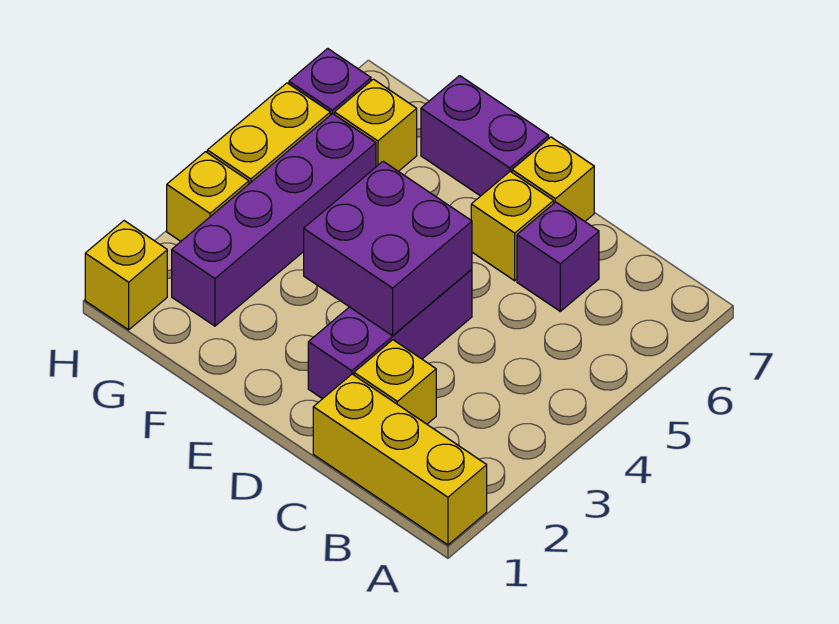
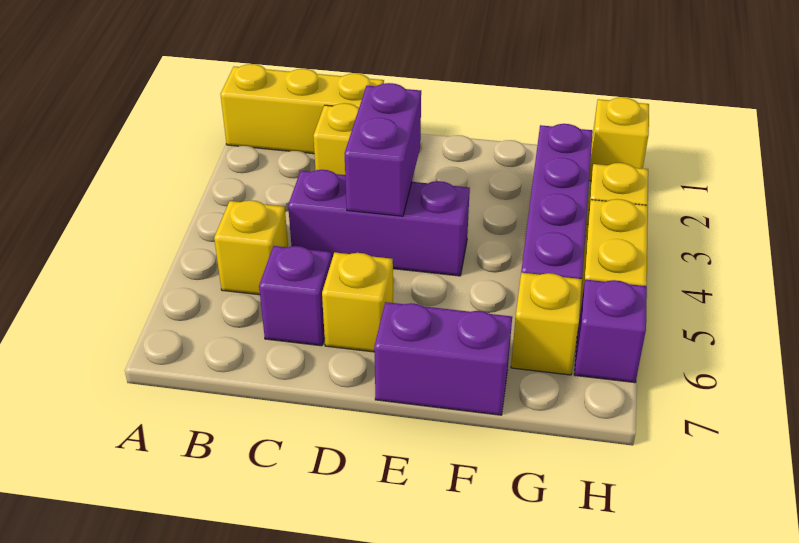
purple 1x3 brick [308,269,472,399] -> purple 1x3 brick turned to [288,170,470,276]
purple 2x2 brick [304,161,472,336] -> purple 1x2 brick [345,83,421,216]
yellow 1x1 brick [512,137,594,221] -> yellow 1x1 brick moved to [214,200,288,295]

